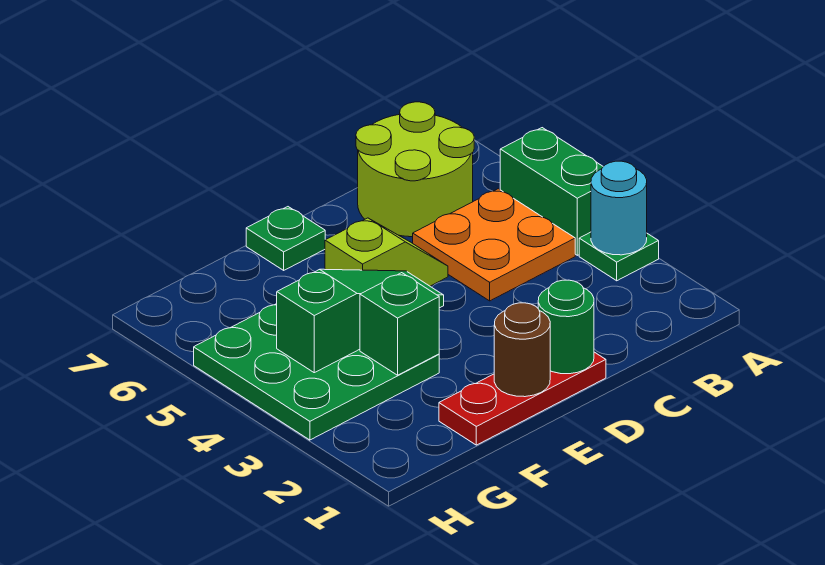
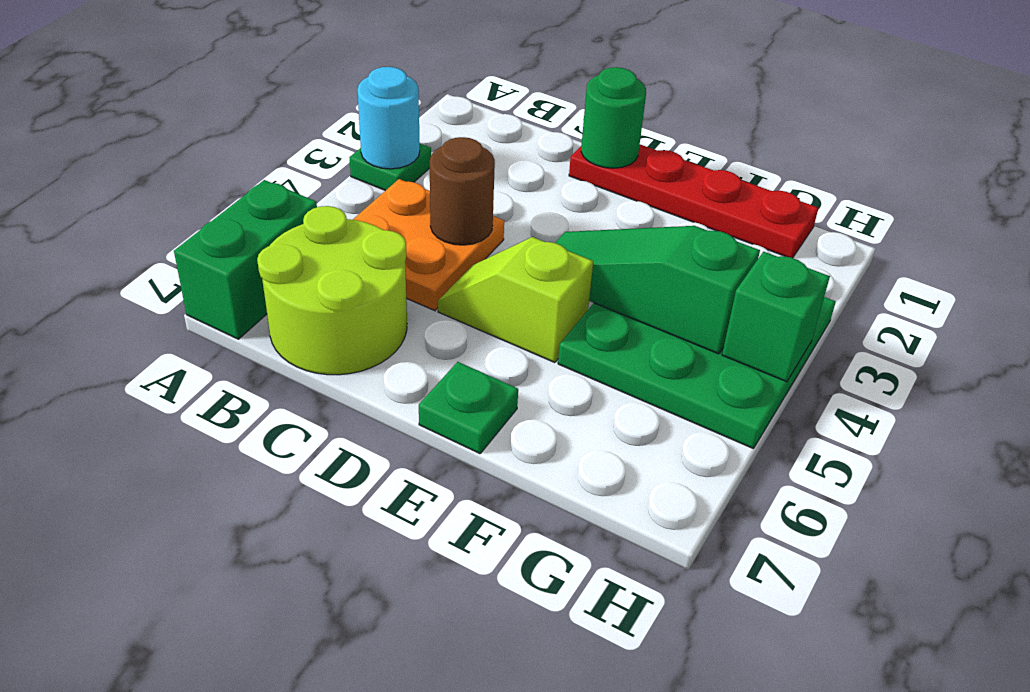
green 1x2 brick [500,128,603,255] -> green 1x2 brick moved to [174,180,317,339]
red 1x3 plate [439,352,606,445] -> red 1x4 plate [569,145,818,258]
brown 1x1 round brick [494,303,550,397] -> brown 1x1 round brick moved to [430,137,495,245]
green 1x1 brick [360,273,439,375] -> green 1x1 brick moved to [722,252,830,382]

